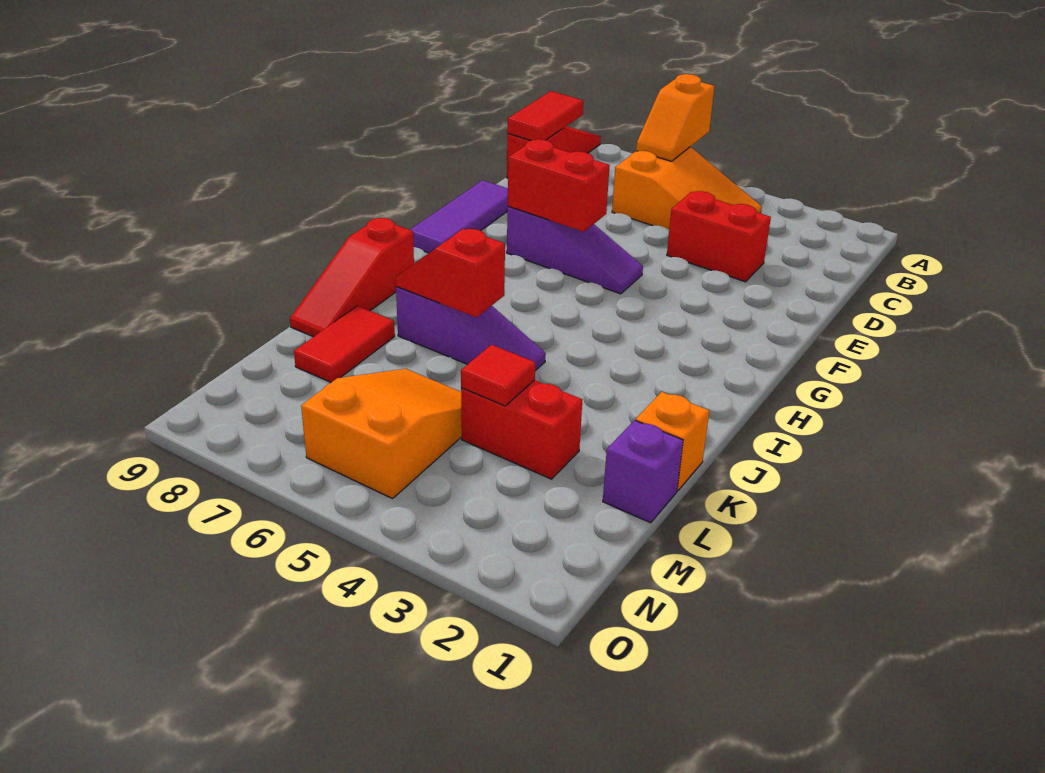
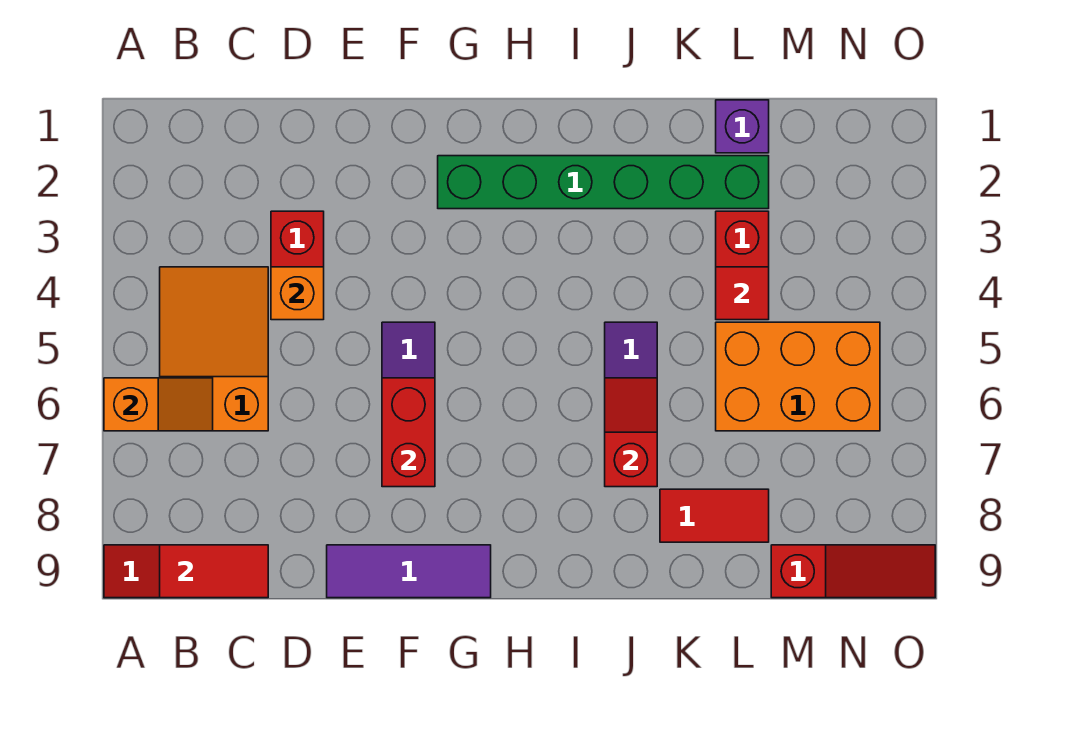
none -> green 1x6 brick [438,156,769,209]
red 1x3 slope [290,218,414,337] -> red 1x3 slope moved to [771,545,935,598]
red 1x2 slope [396,229,505,317] -> red 1x2 slope turned to [605,378,657,487]
orange 1x1 brick [636,392,709,491] -> orange 1x1 brick moved to [271,267,324,320]
orange 2x3 slope [301,369,462,499] -> orange 2x3 brick [716,322,880,431]

